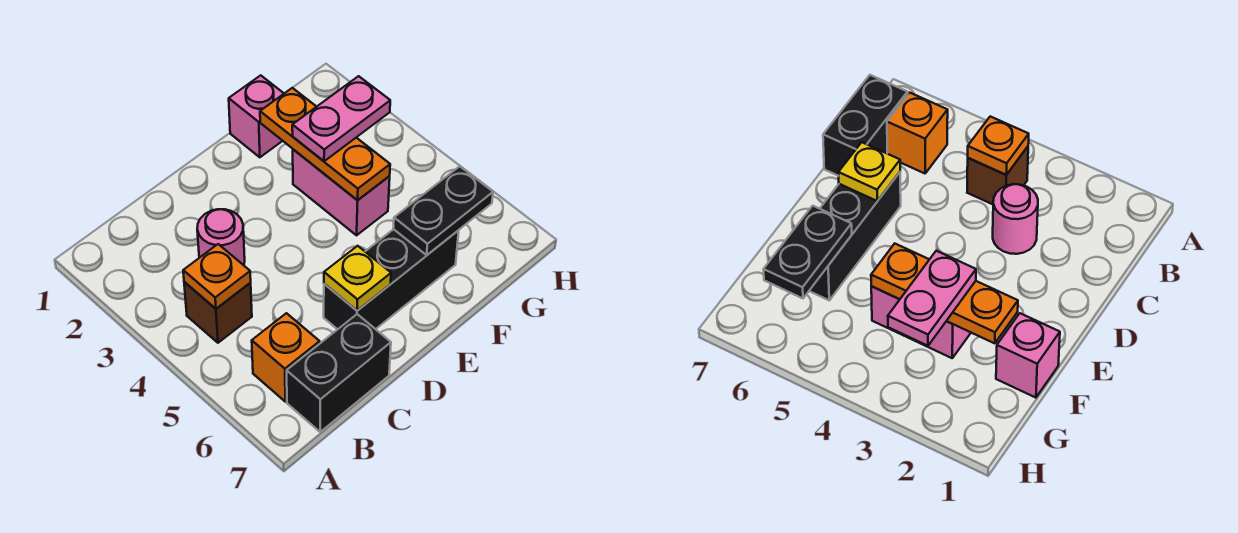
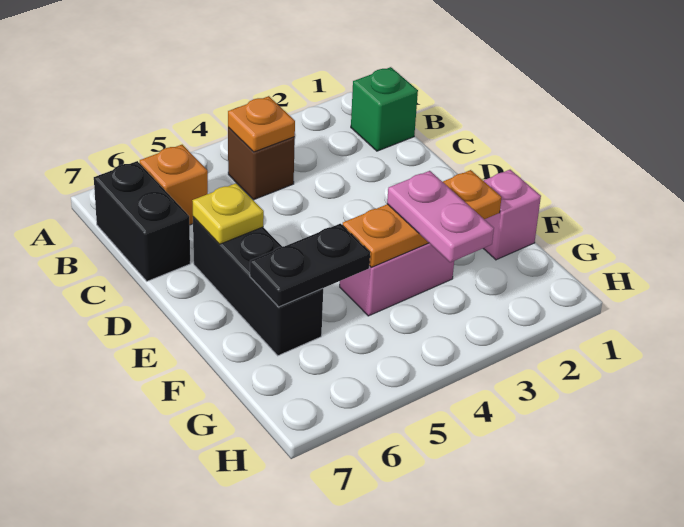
none -> green 1x1 brick [351,67,418,151]
pink 1x1 round brick [197,209,245,265] -> none
black 1x2 plate [393,166,493,255] -> black 1x2 plate turned to [250,224,370,307]

